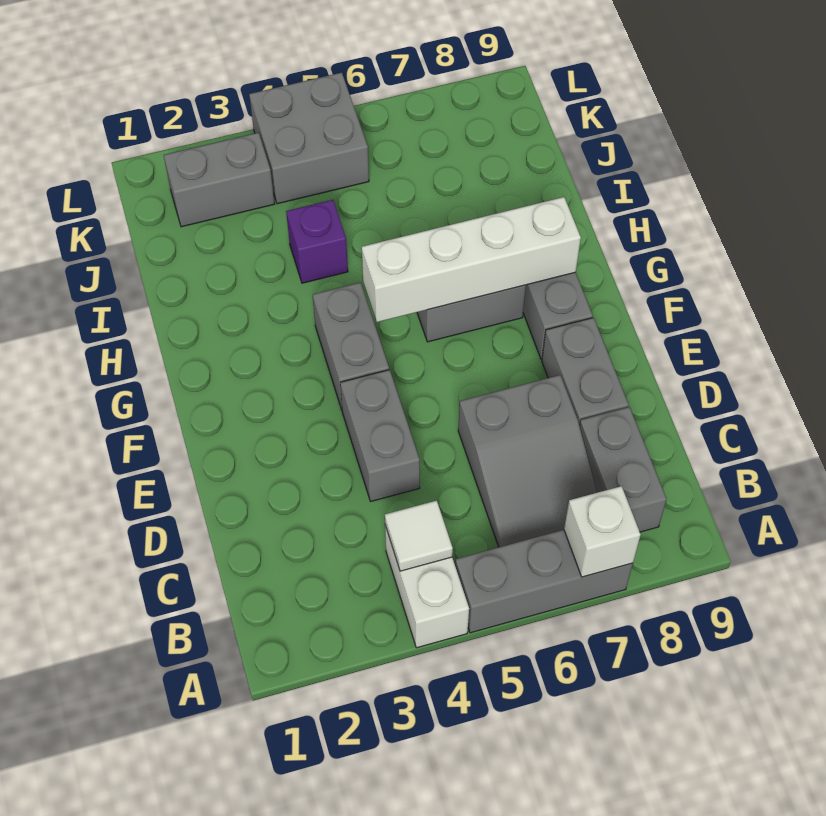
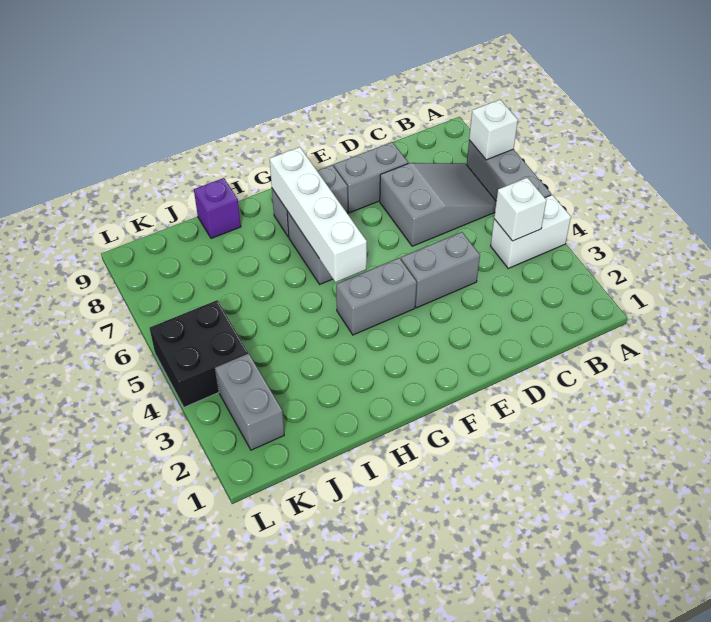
white 1x1 tile [385,501,453,571] -> white 1x1 brick [494,178,546,241]
grey 1x2 brick [579,407,667,532] -> none
purple 1x1 brick [286,200,348,283] -> purple 1x1 brick moved to [194,178,241,238]
grey 2x2 brick [249,73,369,204] -> black 2x2 brick [150,300,249,407]

